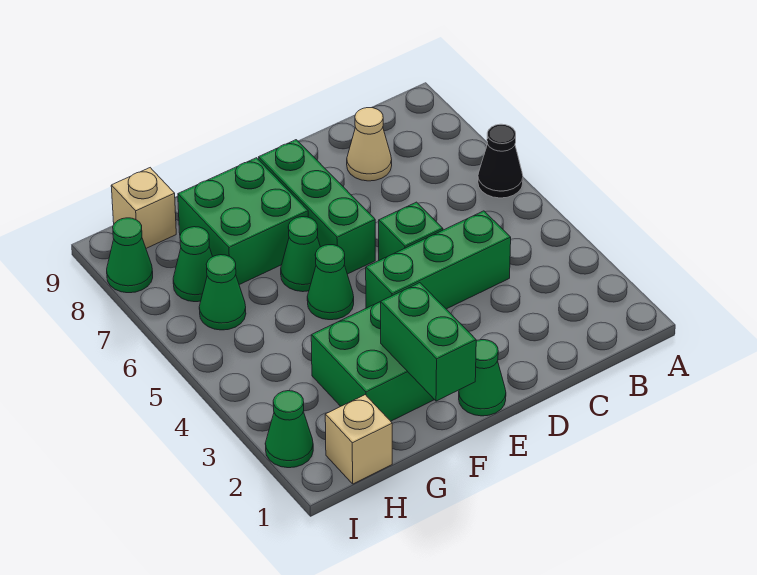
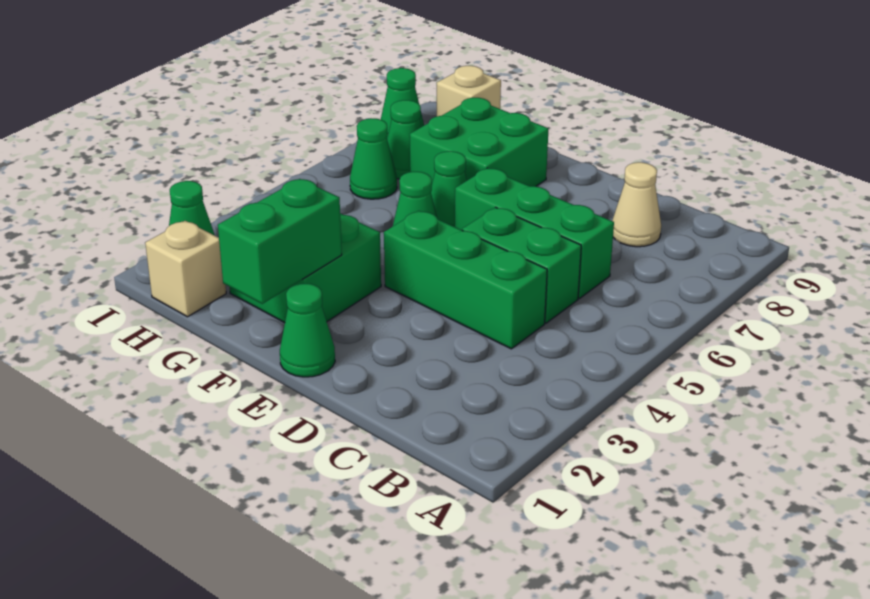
black 1x1 cone [478,124,523,198] -> none
green 1x1 brick [379,202,443,260] -> green 1x2 brick [462,207,581,323]
green 1x3 brick [258,140,375,274] -> green 1x3 brick turned to [455,168,614,299]

